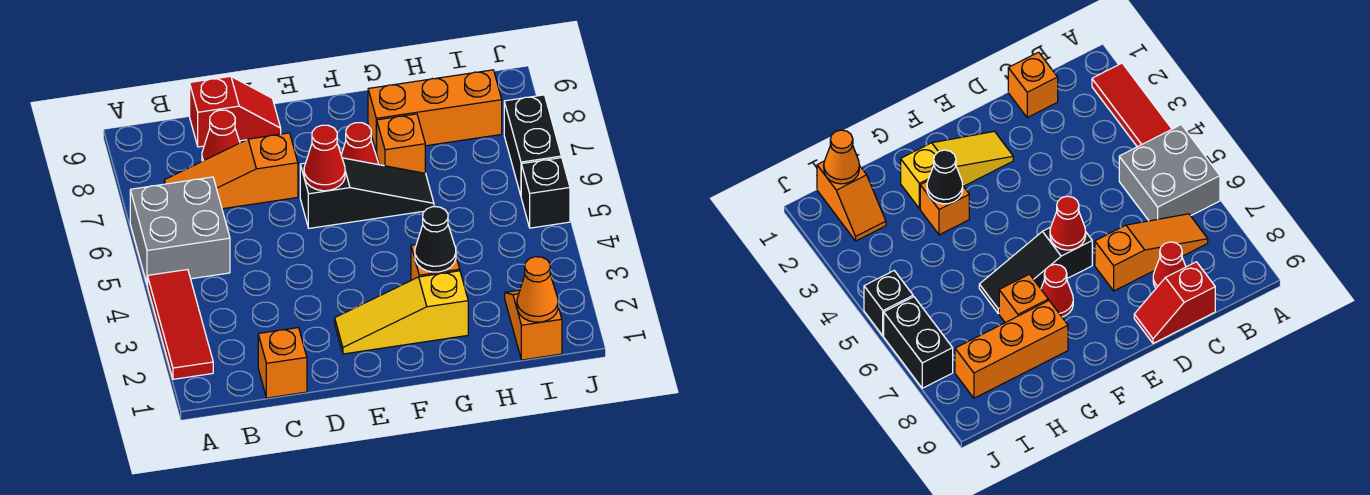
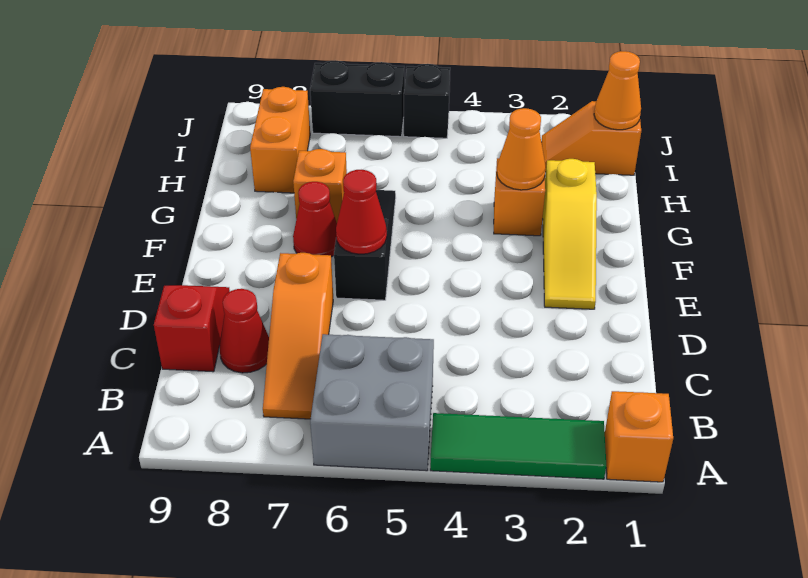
red 1x3 tile [148,269,213,379] -> green 1x3 tile [430,413,606,479]
orange 1x1 brick [258,328,307,398] -> orange 1x1 brick moved to [605,391,673,482]
black 1x1 cone [415,207,456,272] -> orange 1x1 cone [497,108,546,190]
orange 1x3 brick [368,70,502,153] -> orange 1x2 brick [250,87,310,193]

